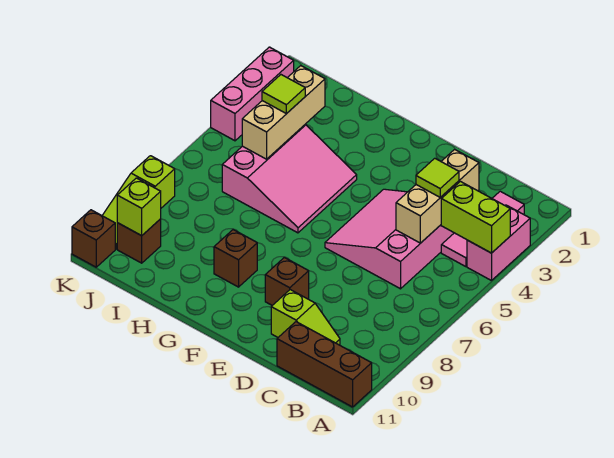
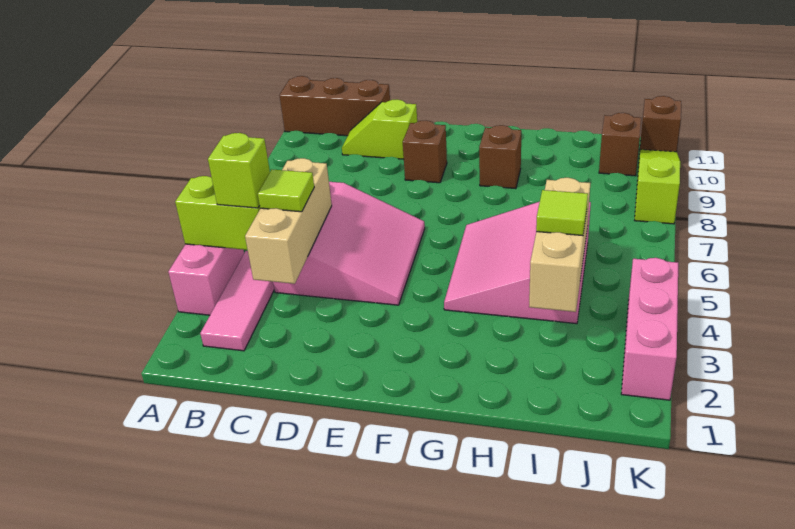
lime 1x1 brick [117,178,161,236] -> lime 1x1 brick moved to [208,133,270,208]

